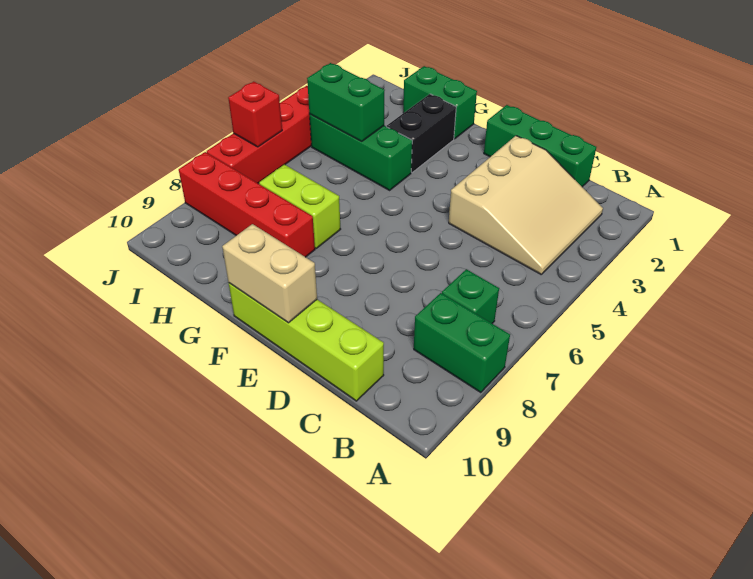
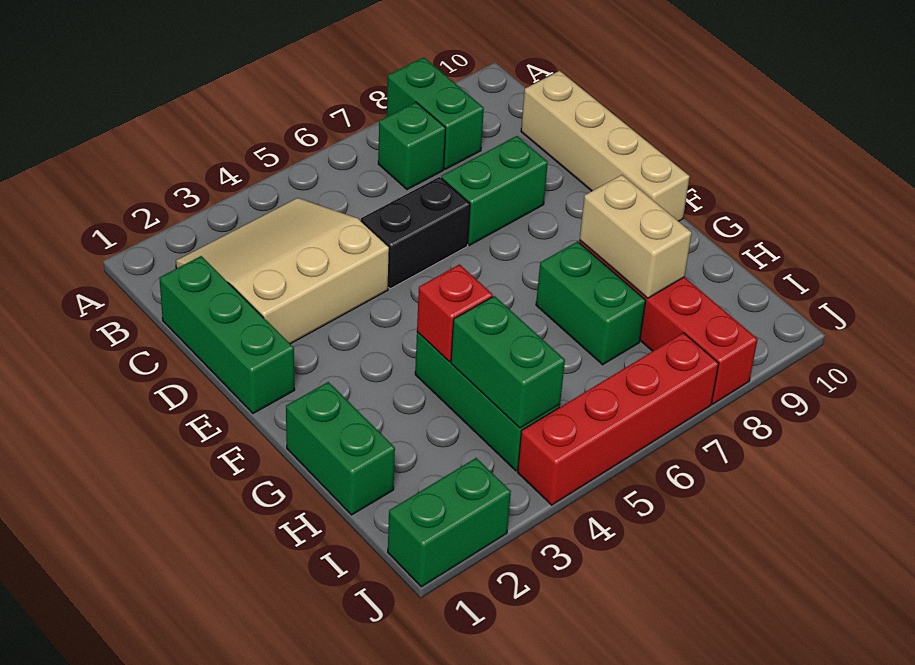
lime 1x4 brick [229,283,384,401] -> tan 1x4 brick [521,71,690,221]
none -> green 1x2 brick [441,136,548,245]
tan 1x2 brick [222,224,317,323] -> tan 1x2 brick moved to [580,175,692,298]
black 1x2 brick [387,94,456,172] -> black 1x2 brick moved to [361,177,470,289]
lime 1x2 brick [259,165,341,248] -> green 1x2 brick [536,241,646,365]
none -> green 1x2 brick [388,458,511,587]
red 1x1 brick [228,82,282,147] -> red 1x1 brick moved to [417,264,493,362]

